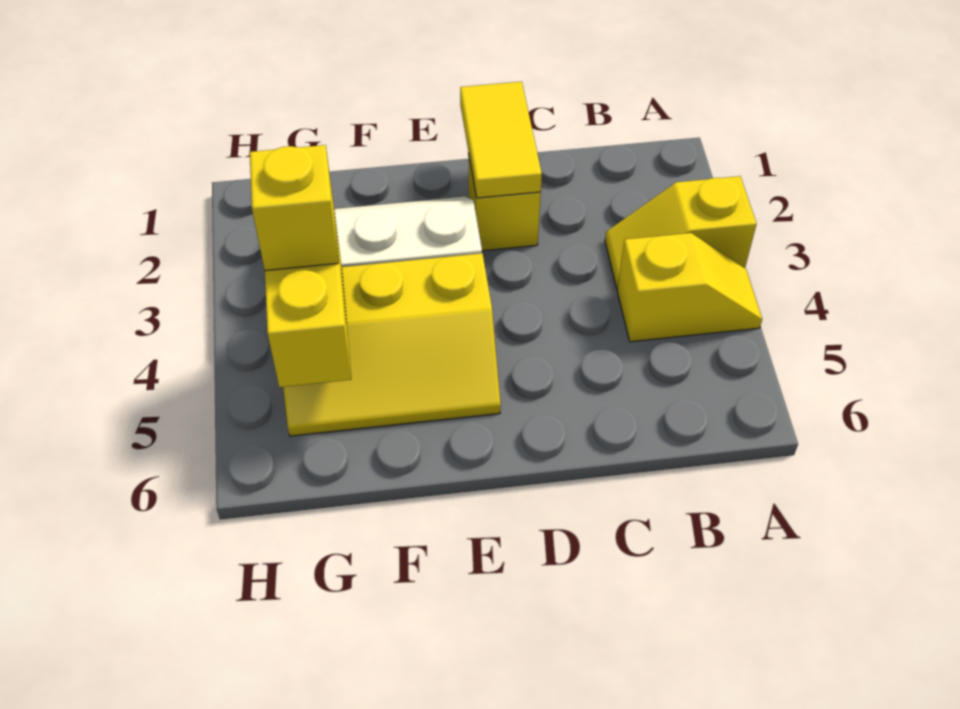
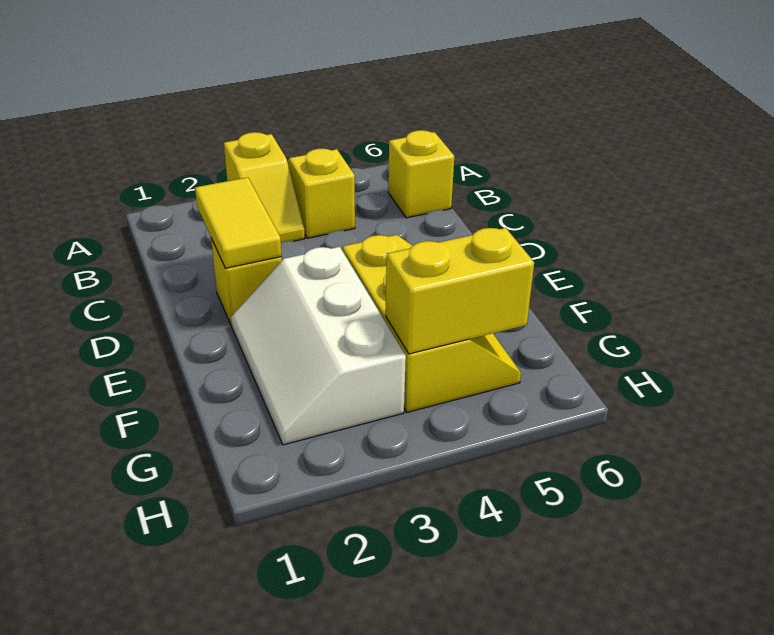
yellow 1x2 tile [460,82,542,198] -> yellow 1x2 tile turned to [195,177,282,268]
yellow 1x1 brick [250,145,339,271] -> yellow 1x1 brick moved to [388,130,454,218]

